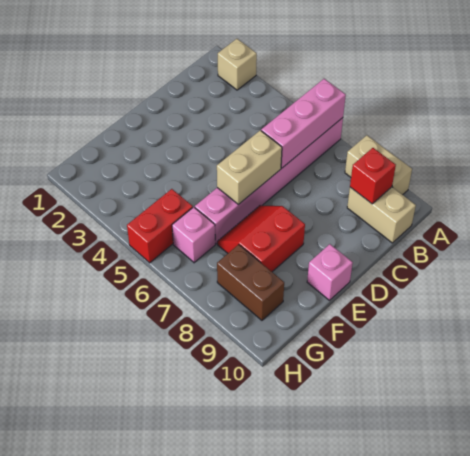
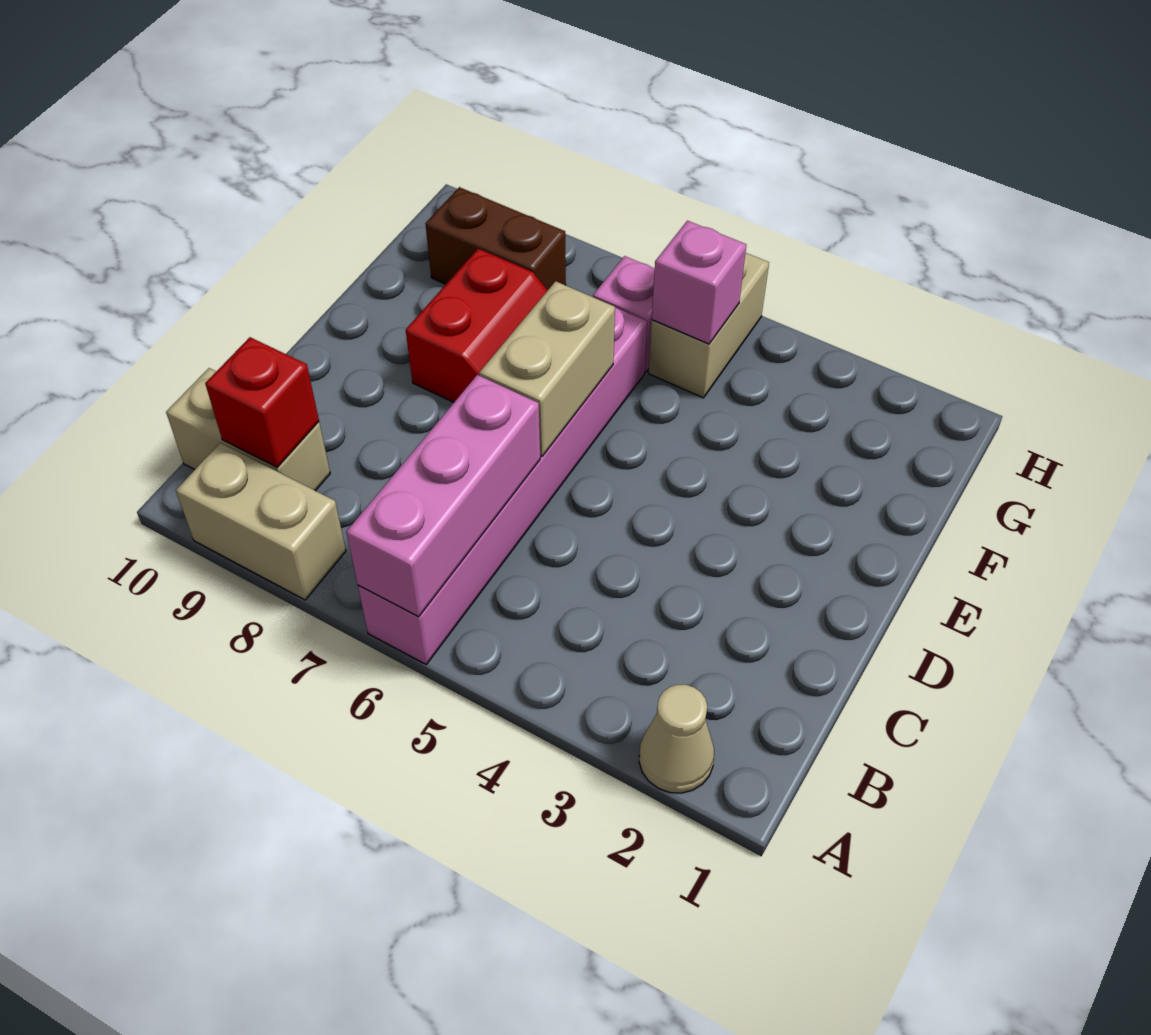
tan 1x1 brick [218,39,257,90] -> tan 1x1 cone [639,685,714,793]
pink 1x1 brick [307,244,353,300] -> pink 1x1 brick moved to [652,221,746,344]
red 1x2 brick [127,189,193,263] -> tan 1x2 brick [649,253,769,398]

